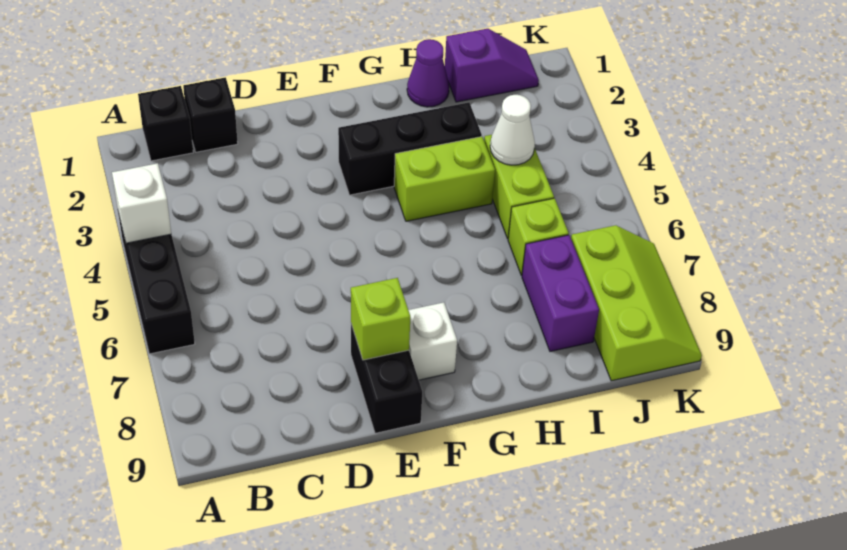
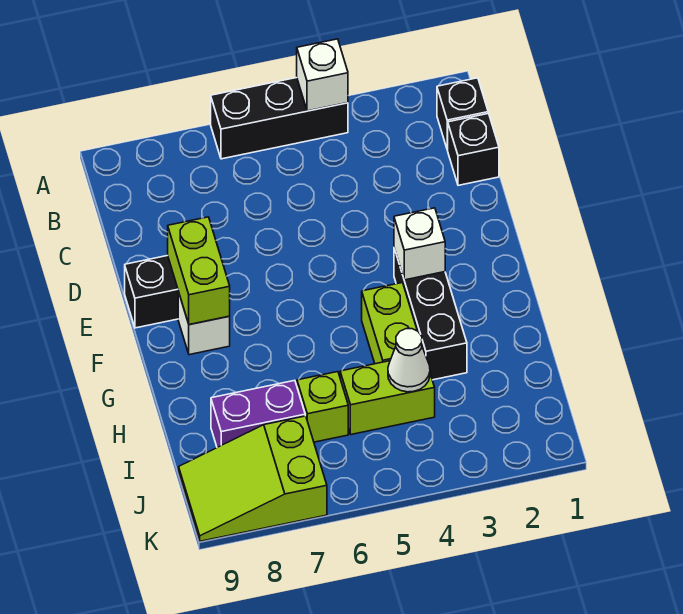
lime 1x1 brick [351,278,410,360] -> lime 1x2 brick [168,217,230,325]
none -> white 1x1 brick [394,208,445,280]
purple 1x1 cone [407,39,449,107] -> none
purple 1x2 slope [445,29,539,102] -> none
lime 2x3 slope [571,225,702,381] -> lime 2x3 slope turned to [179,416,327,541]

